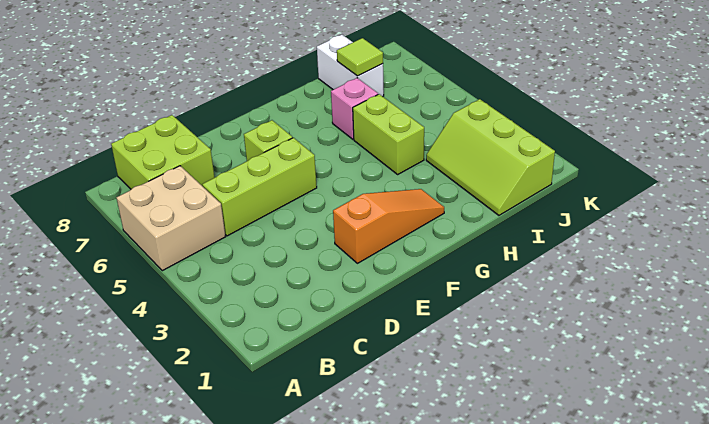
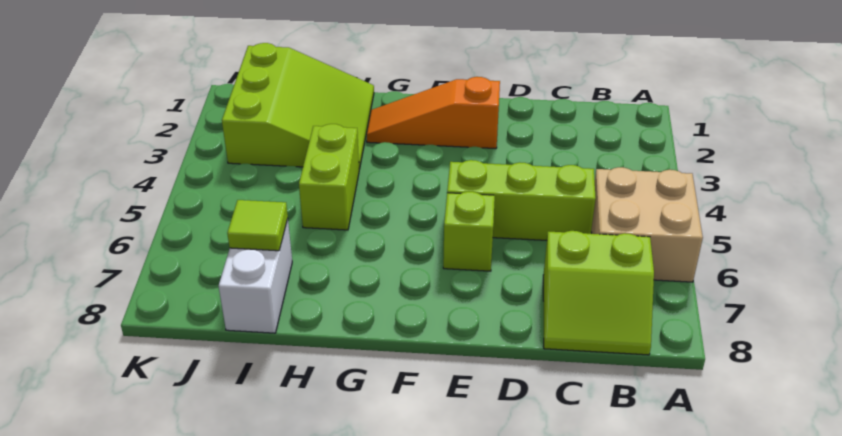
lime 2x2 brick [111,115,215,189] -> lime 2x2 slope [543,231,654,355]
pink 1x1 brick [331,78,378,139] -> none
lime 2x3 slope [426,99,555,215] -> lime 3x3 slope [222,43,374,169]

